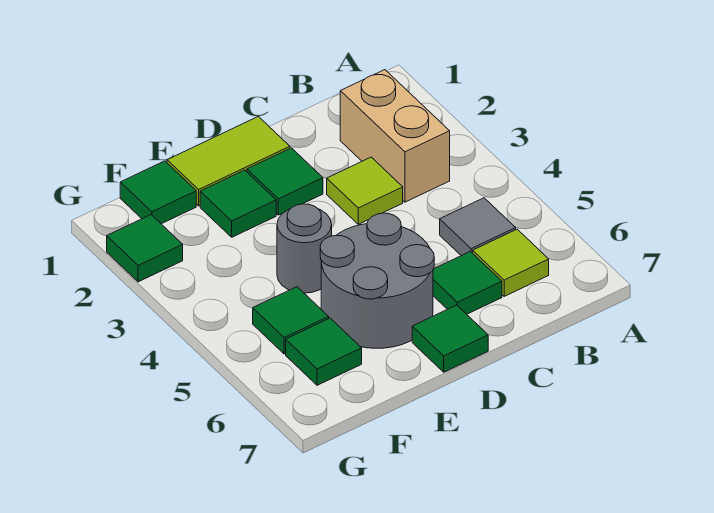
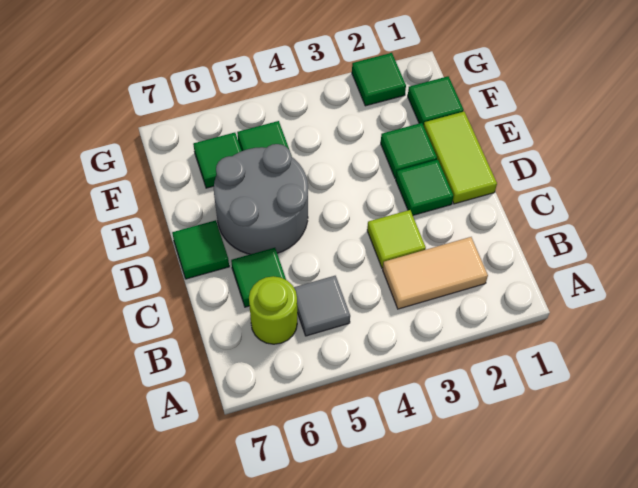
tan 1x2 brick [340,70,450,202] -> tan 1x2 tile [383,237,488,309]
lime 1x1 tile [473,229,549,296] -> lime 1x1 round brick [249,276,297,344]
grey 1x1 round brick [277,204,332,293] -> none

